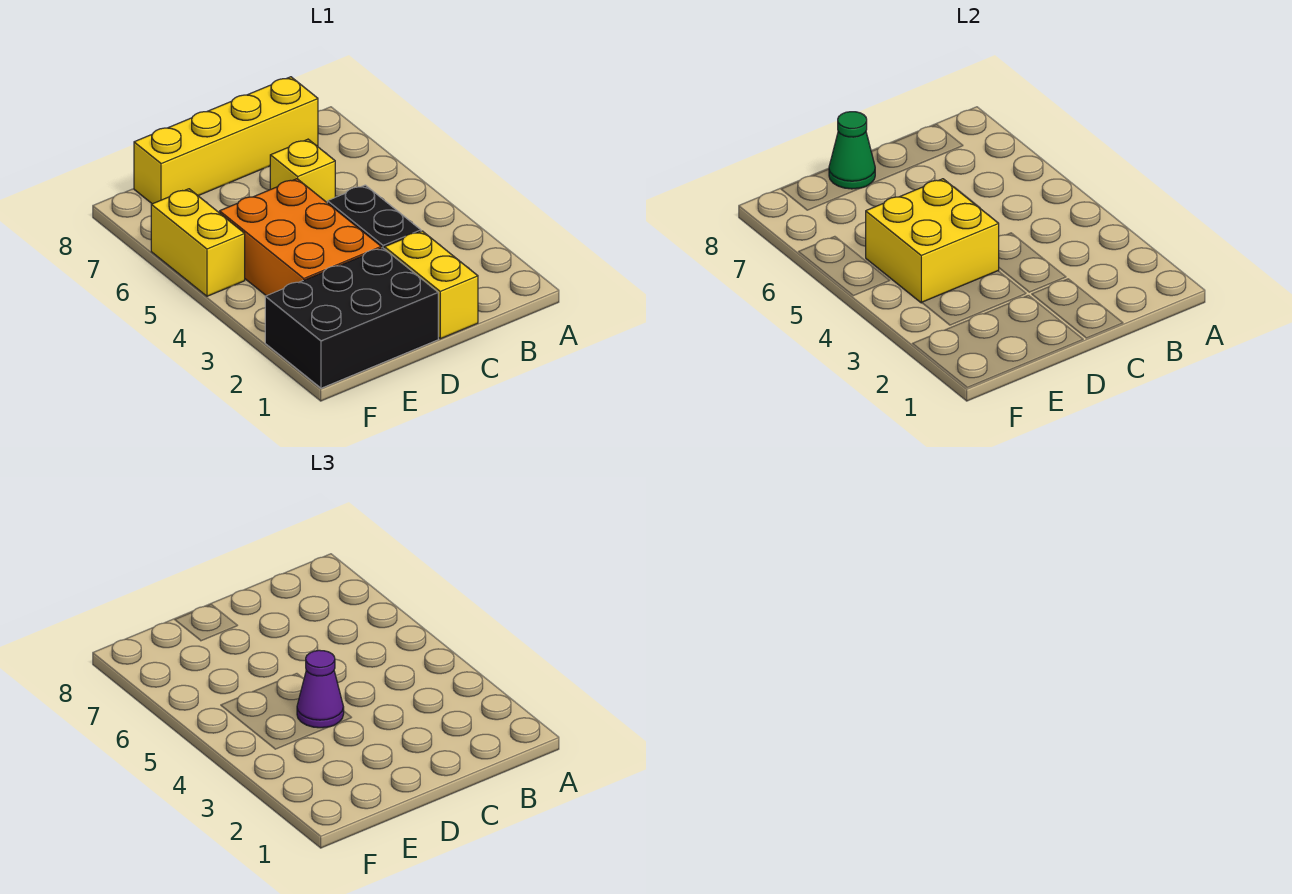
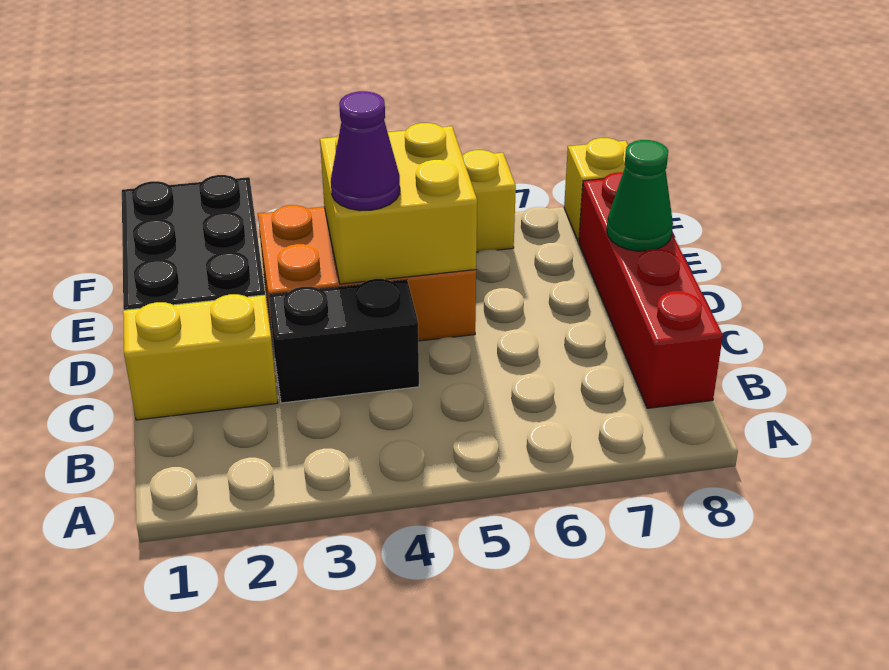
yellow 1x4 brick [134,77,318,204] -> red 1x4 brick [579,172,723,408]
yellow 1x1 brick [270,139,335,202] -> yellow 1x1 brick moved to [564,138,628,241]

